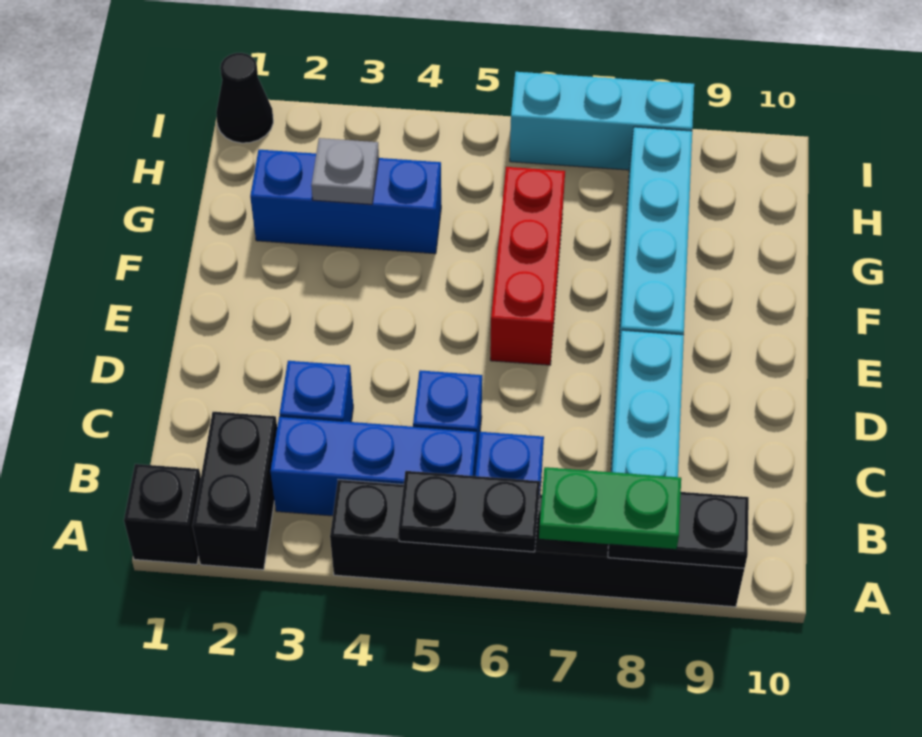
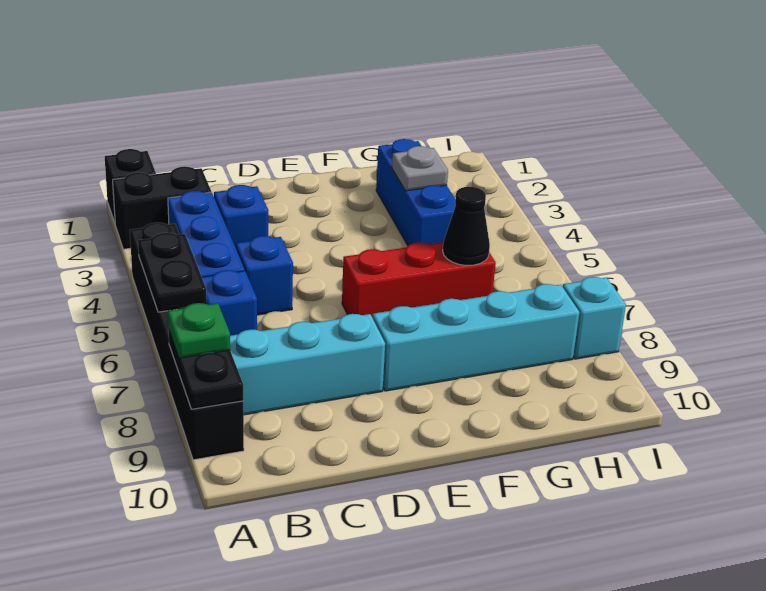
green 1x2 plate [539,467,681,549] -> green 1x1 plate [168,303,230,358]
black 1x1 cone [216,53,273,143] -> black 1x1 cone moved to [443,187,490,266]
cyan 1x3 brick [510,72,694,170] -> cyan 1x1 brick [563,277,626,359]

